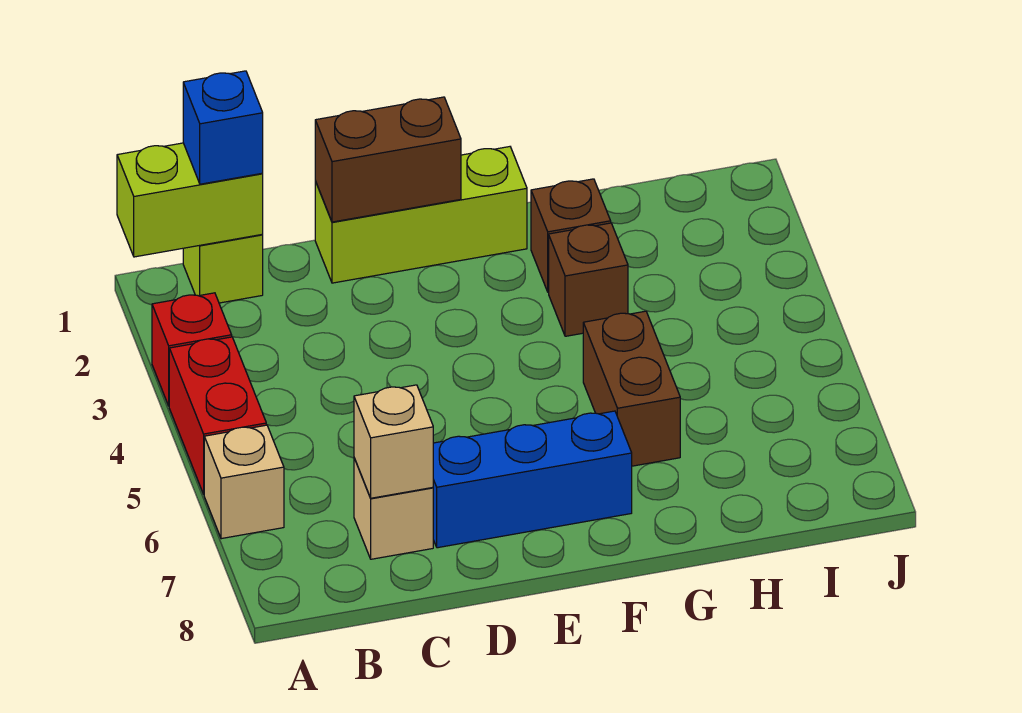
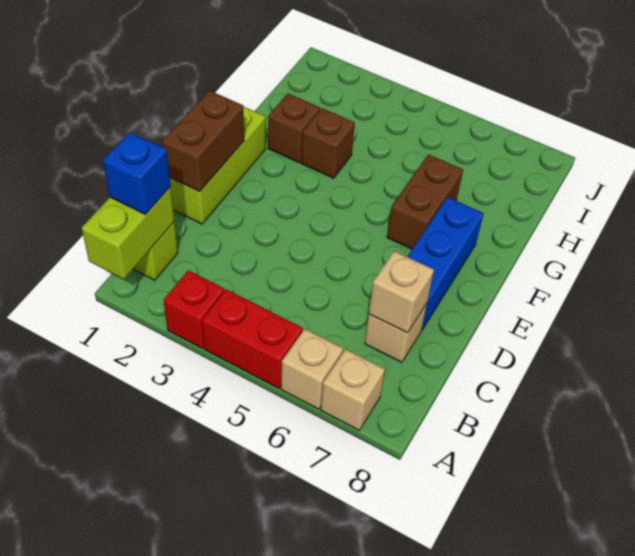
none -> tan 1x1 brick [321,349,385,430]
brown 1x2 brick [583,311,680,466] -> brown 1x2 brick turned to [387,154,463,249]

